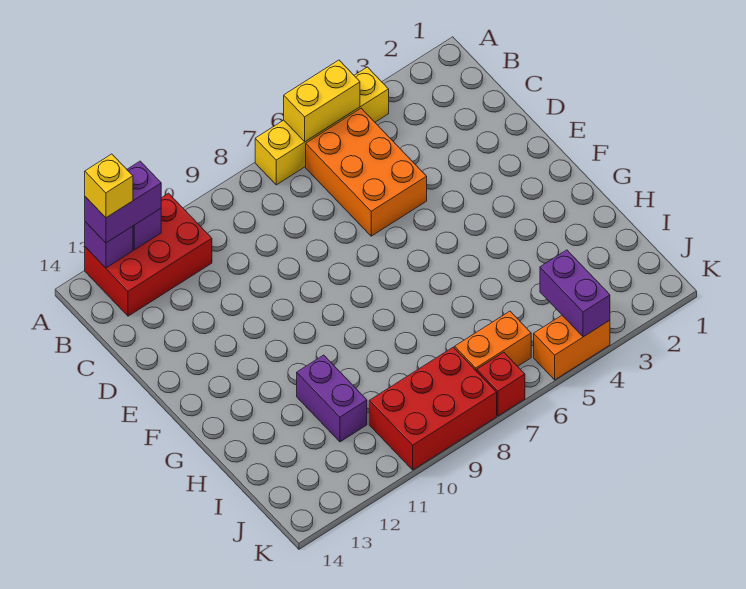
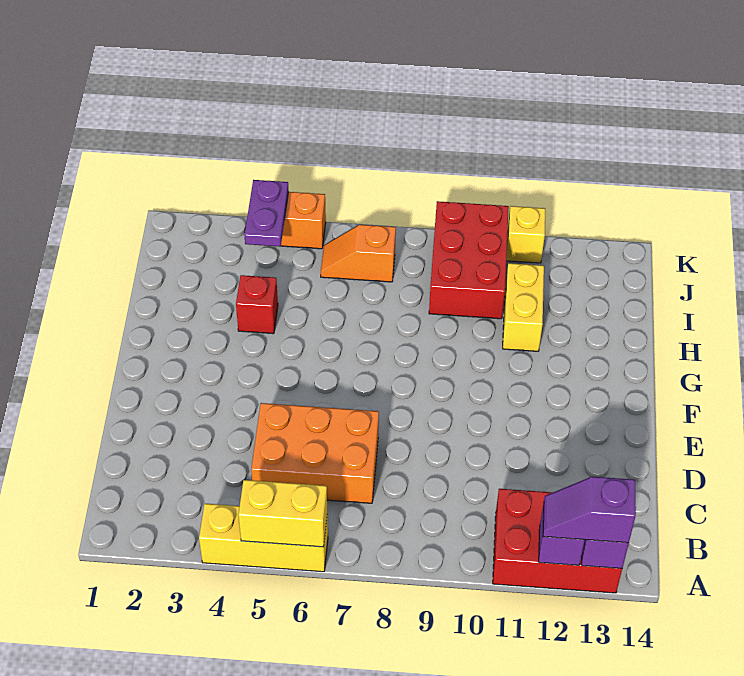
yellow 1x4 brick [255,67,389,185] -> yellow 1x3 brick [199,504,328,572]
purple 1x2 brick [85,161,161,243] -> purple 1x2 slope [543,477,636,543]
yellow 1x1 brick [85,154,133,218] -> yellow 1x1 brick moved to [506,206,545,263]
orange 2x3 brick [306,108,427,236] -> orange 2x3 brick turned to [251,403,379,503]
purple 1x2 brick [297,355,367,442] -> yellow 1x2 brick [503,263,544,351]
purple 1x2 brick [540,250,610,337] -> purple 1x2 plate [244,180,289,247]
orange 1x2 brick [455,311,531,371] -> orange 1x2 slope [321,225,396,282]
red 2x3 brick [369,347,497,470] -> red 2x3 brick turned to [429,201,509,319]
red 1x1 brick [477,352,525,416] -> red 1x1 brick moved to [236,275,278,334]

